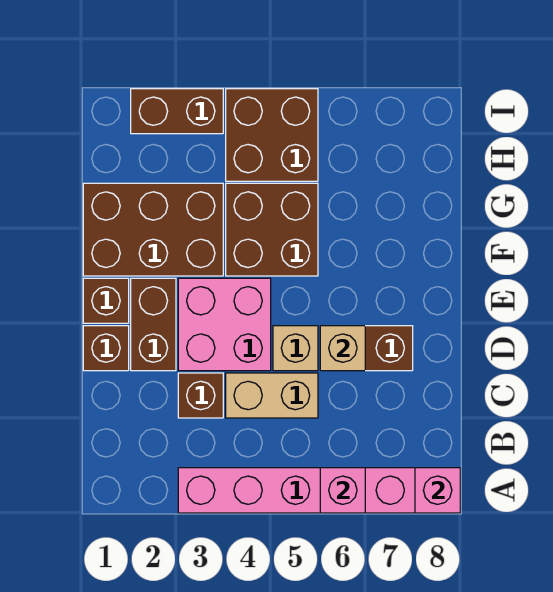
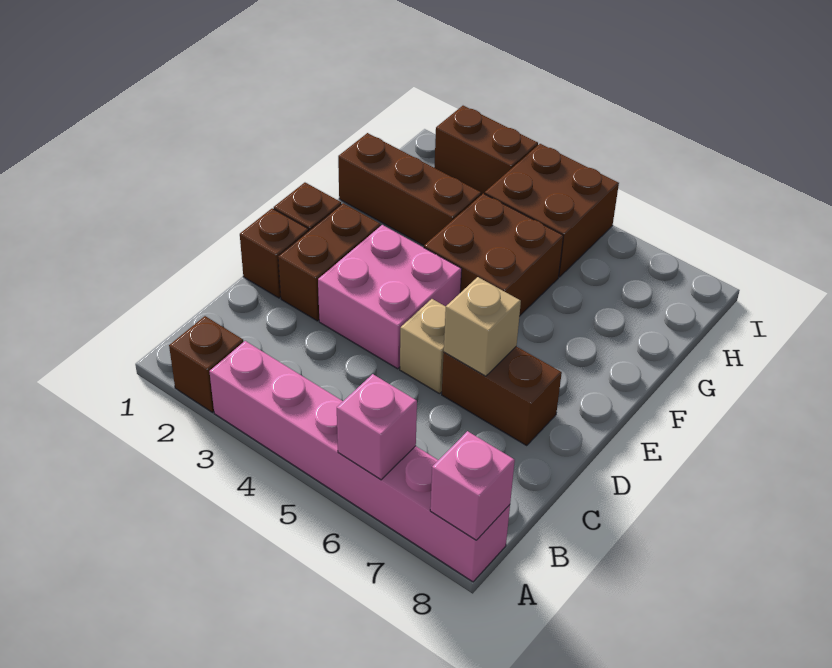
brown 1x1 brick [178,373,223,418] -> brown 1x1 brick moved to [169,316,243,412]
tan 1x2 brick [226,373,318,418] -> none
brown 2x3 brick [83,183,223,276] -> brown 1x3 brick [338,133,481,245]

